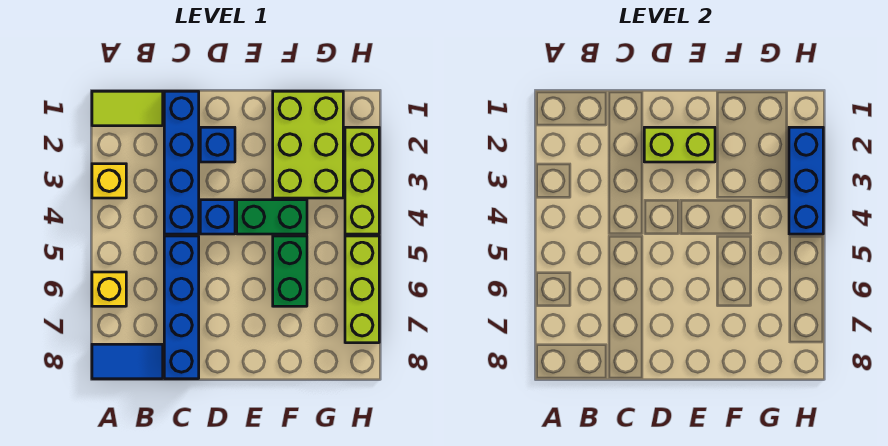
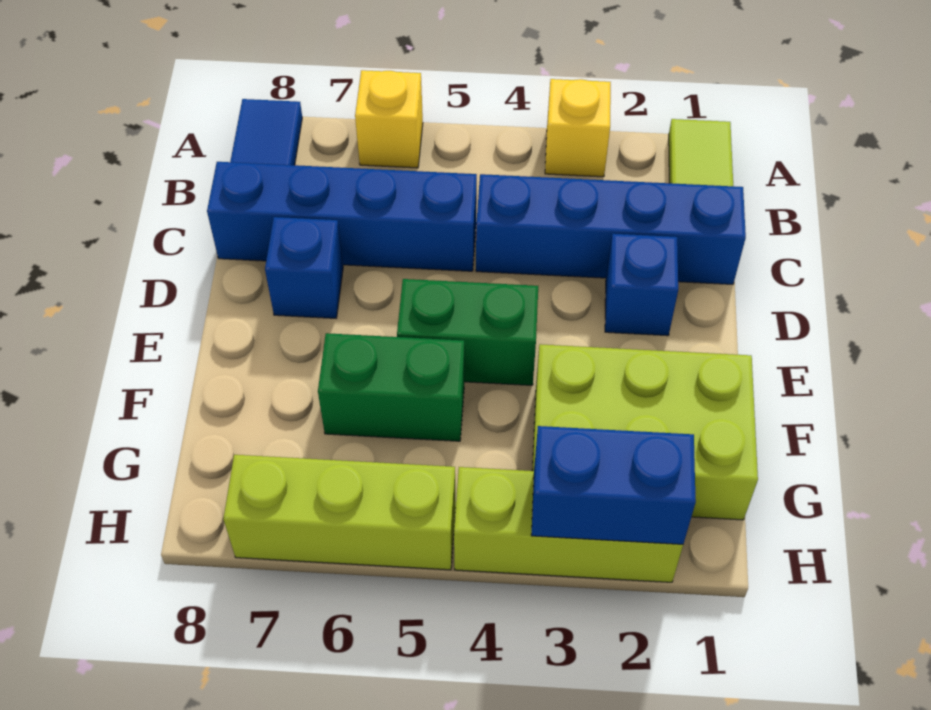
lime 1x2 brick [644,127,715,162] -> none
blue 1x1 brick [200,200,235,234] -> blue 1x1 brick moved to [265,217,343,318]
green 1x2 brick [237,200,307,234] -> green 1x2 brick turned to [397,279,538,385]
blue 1x3 brick [789,127,823,234] -> blue 1x2 brick [531,426,696,544]

